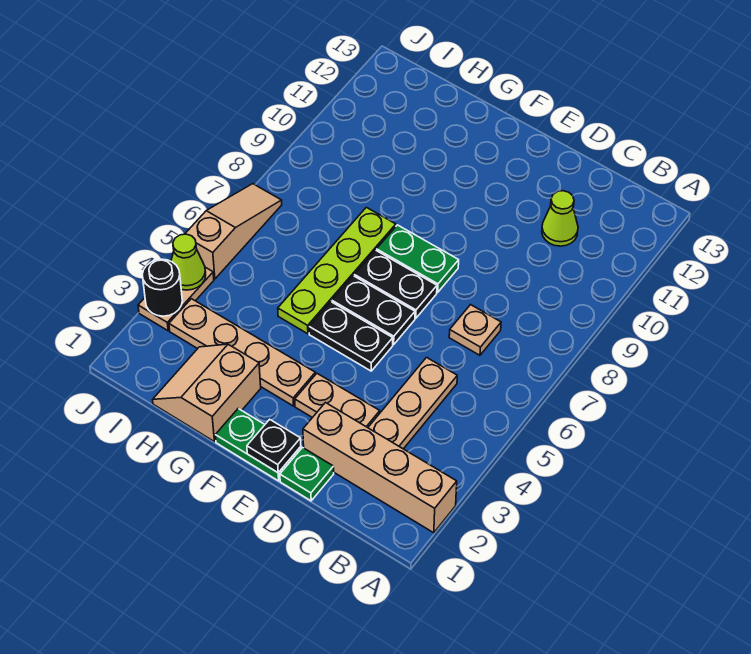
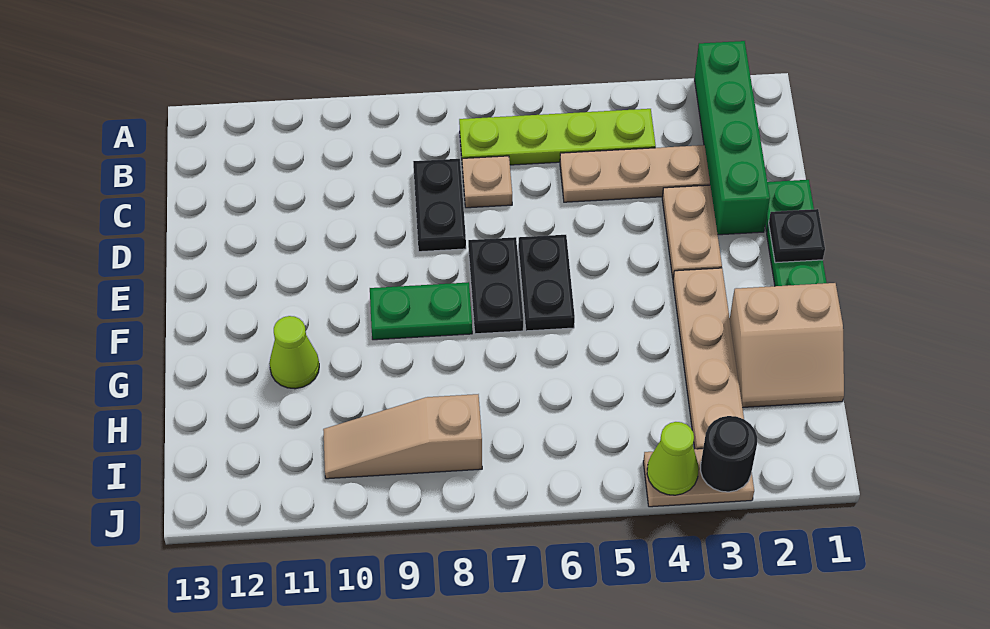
tan 1x4 brick [303,403,457,533] -> green 1x4 brick [695,41,770,235]
lime 1x1 cone [542,191,578,246] -> lime 1x1 cone moved to [269,316,319,389]
black 1x2 plate [309,302,393,371] -> black 1x2 plate moved to [413,159,466,252]
green 1x2 plate [376,225,459,292] -> green 1x2 plate turned to [370,282,472,340]
lime 1x4 plate [278,207,396,334] -> lime 1x4 plate moved to [459,109,656,165]
tan 1x3 slope [185,184,282,279] -> tan 1x3 slope moved to [323,394,482,479]

